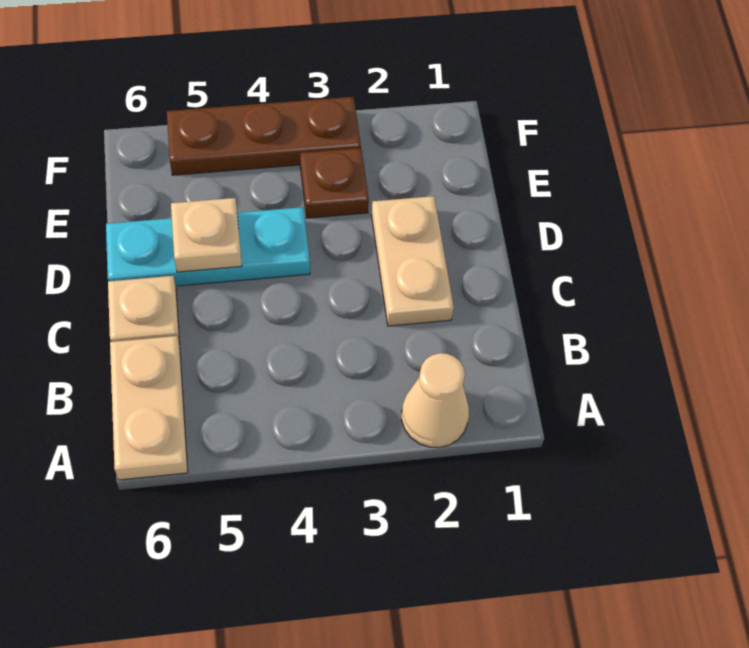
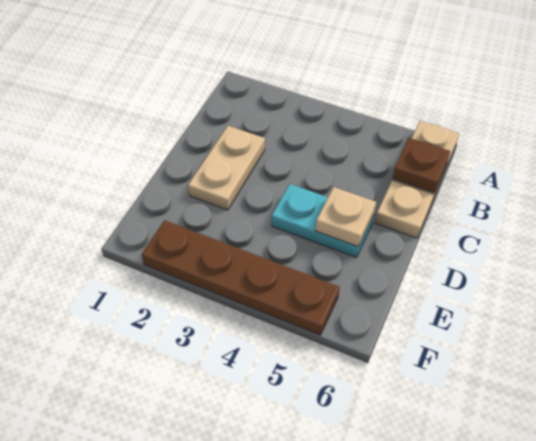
tan 1x1 cone [401,353,469,448] -> none
cyan 1x3 plate [106,207,310,286] -> cyan 1x2 plate [272,184,374,257]
brown 1x1 plate [300,148,369,218] -> brown 1x1 plate moved to [393,138,450,193]
brown 1x3 plate [167,97,361,175] -> brown 1x4 plate [142,220,340,335]

